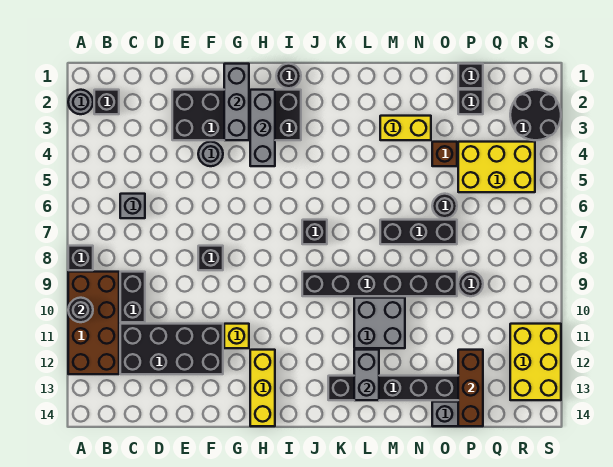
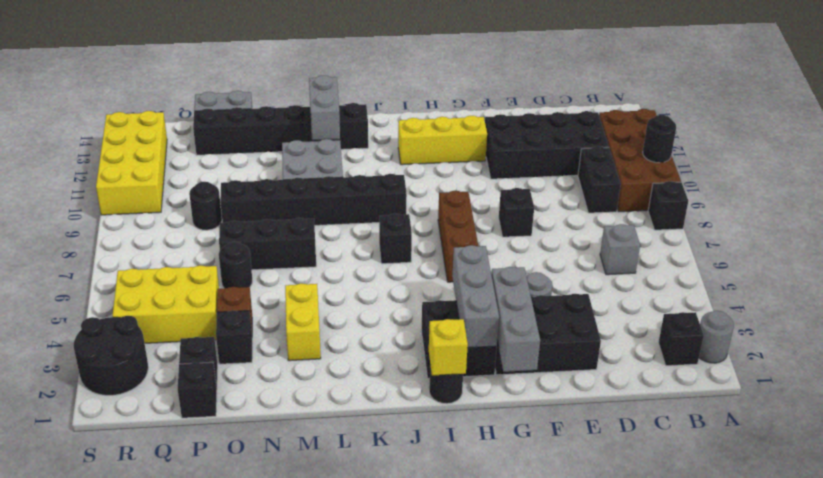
yellow 1x1 brick [224,324,249,348] -> yellow 1x1 brick moved to [429,319,468,376]
yellow 1x3 brick [250,350,275,426] -> yellow 1x3 brick turned to [398,116,487,165]
yellow 1x2 brick [380,116,431,140] -> yellow 1x2 brick turned to [285,283,321,361]
none -> black 1x1 brick [216,310,252,364]
brown 1x3 brick [458,350,483,426] -> brown 1x3 brick moved to [438,191,478,282]
yellow 2x3 brick [510,324,561,400] -> yellow 2x4 brick [96,111,167,215]

